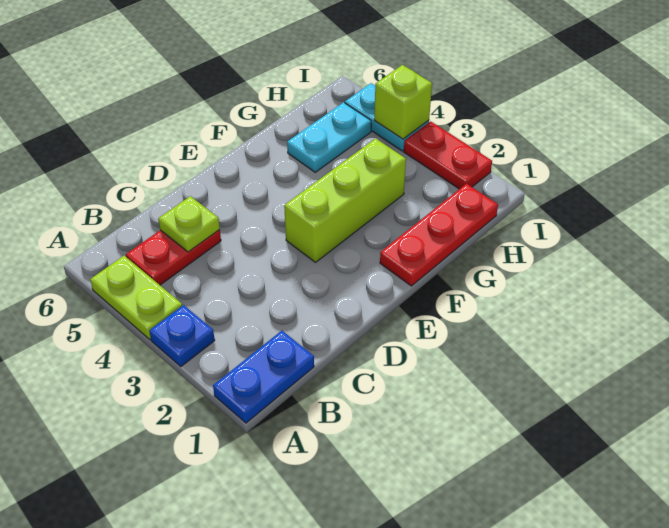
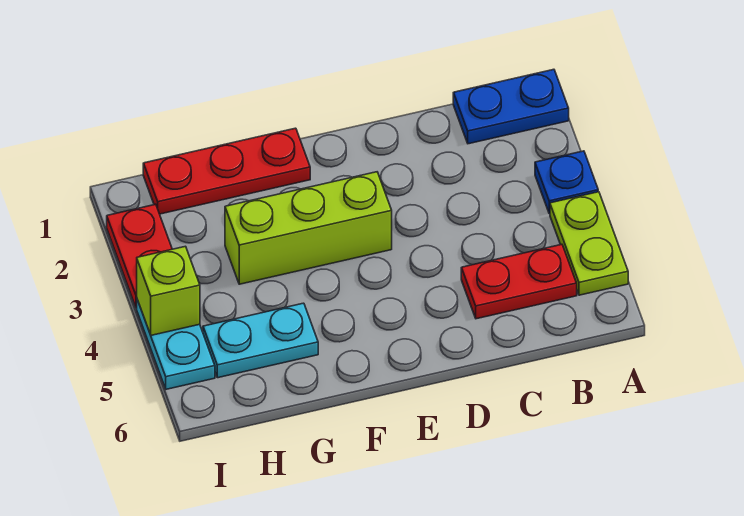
lime 1x1 plate [158,196,220,252] -> none

